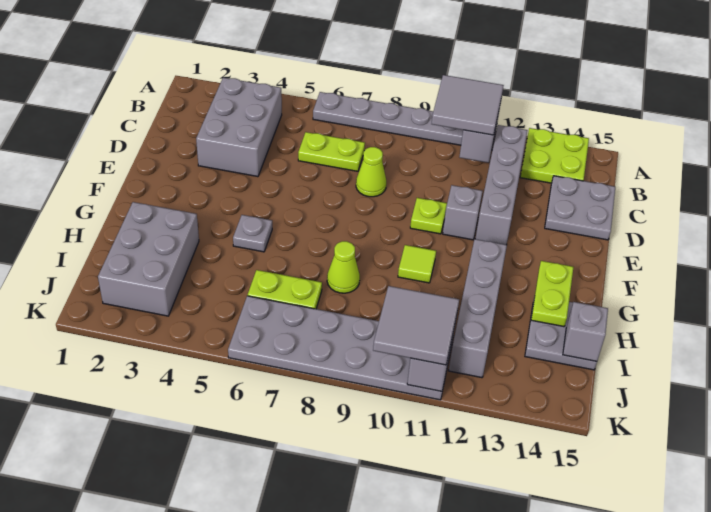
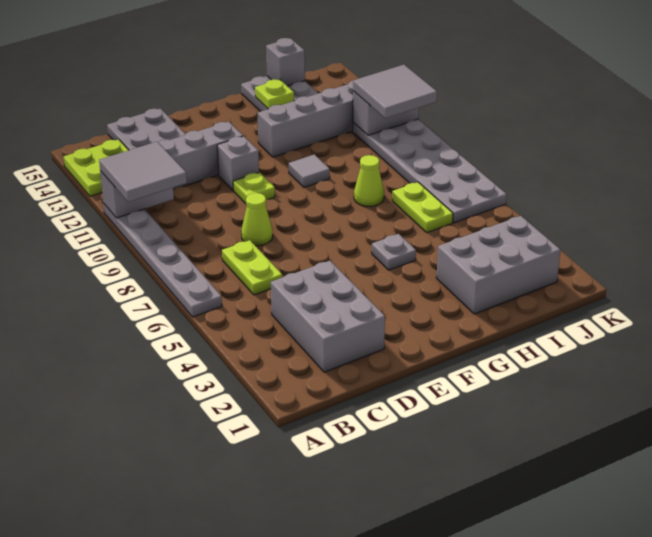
grey 2x3 brick [196,78,282,177] -> grey 2x3 brick turned to [271,261,385,372]
lime 1x1 tile [398,245,436,283] -> grey 1x1 tile [289,154,330,187]
lime 1x2 plate [531,261,574,327] -> lime 1x1 plate [255,79,294,109]

